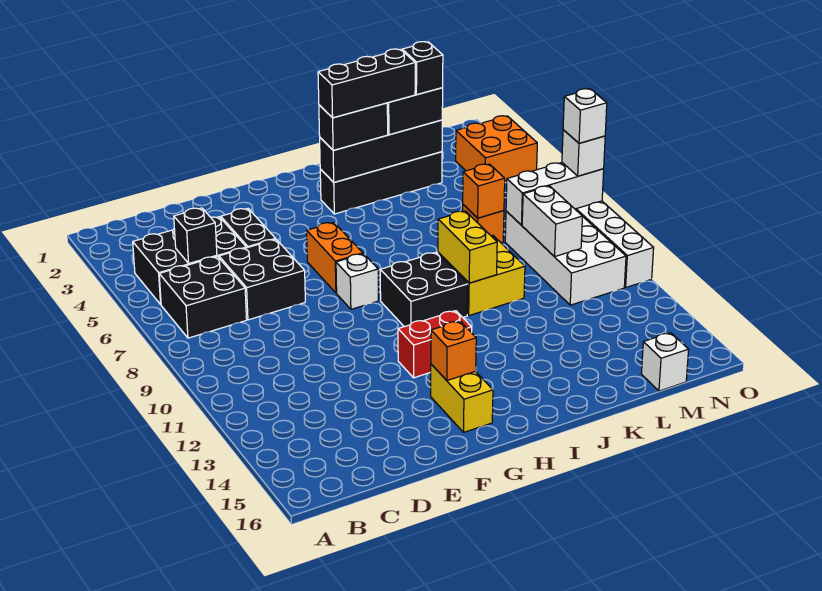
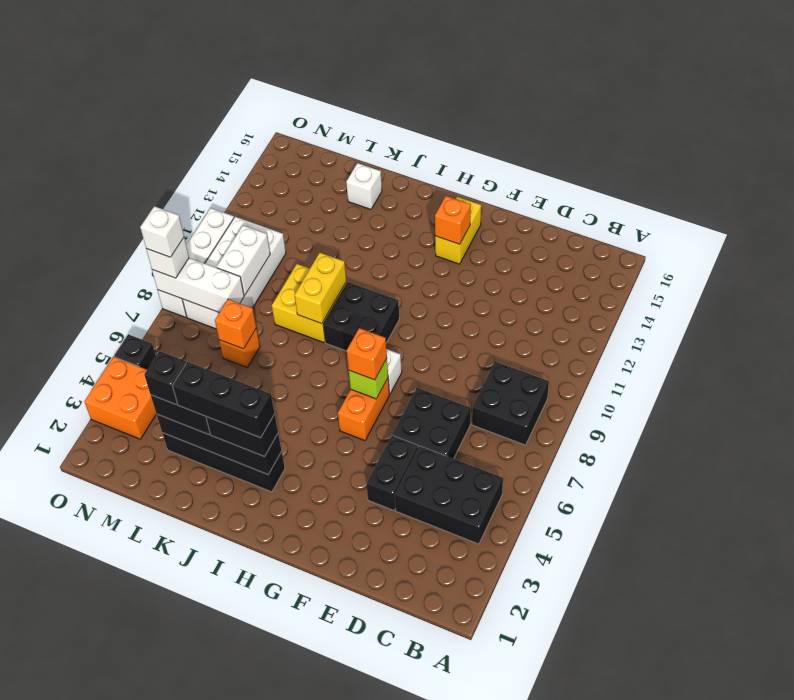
black 2x2 brick [159,257,247,338] -> black 2x2 brick moved to [472,362,549,445]
black 1x1 brick [174,208,217,263] -> black 1x1 brick moved to [114,334,156,369]
none -> lime 1x1 brick [349,359,388,399]
none -> orange 1x1 brick [347,328,387,380]
red 1x2 brick [398,311,472,378] -> none
white 1x1 brick [641,333,689,391] -> white 1x1 brick moved to [346,163,382,209]

